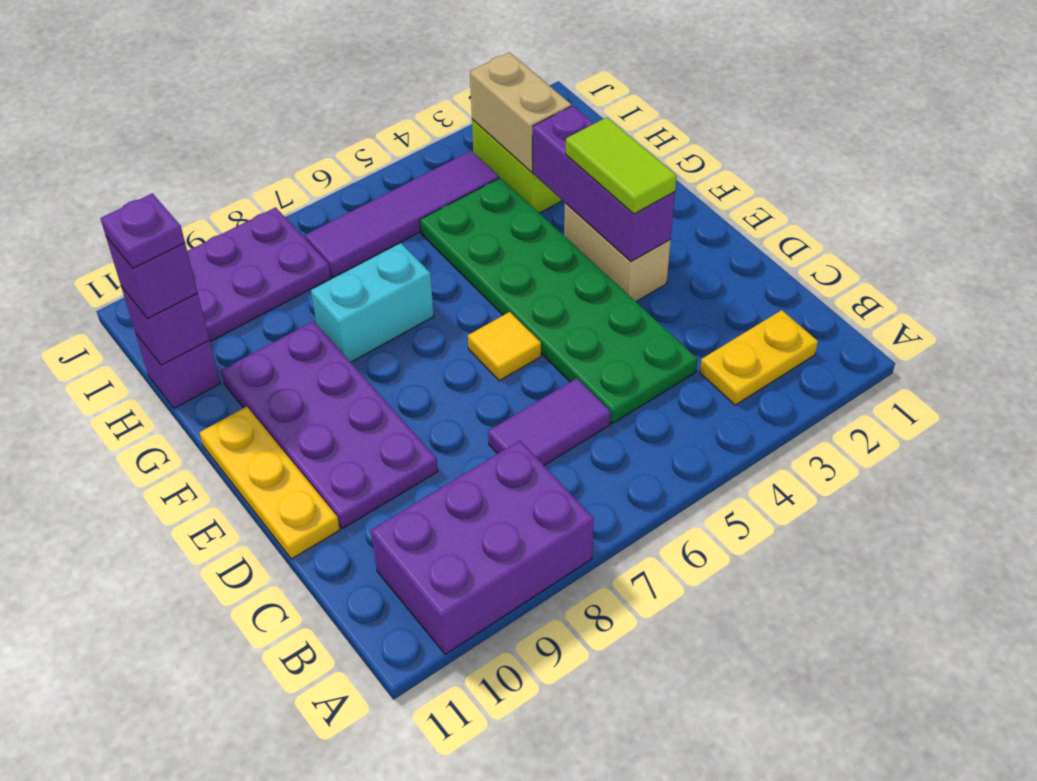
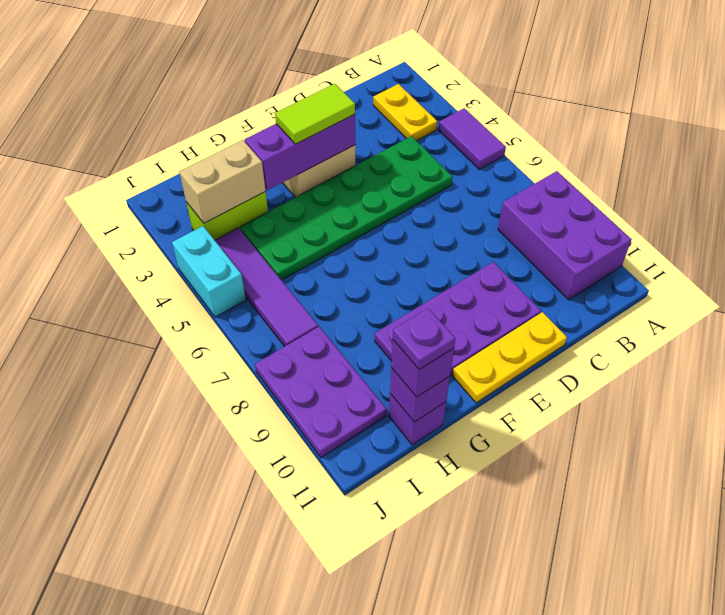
purple 1x2 tile [488,378,611,465] -> purple 1x2 tile moved to [439,108,506,169]
yellow 1x1 tile [468,312,541,381] -> none
cyan 1x2 brick [311,243,434,362] -> cyan 1x2 brick moved to [172,226,246,317]

